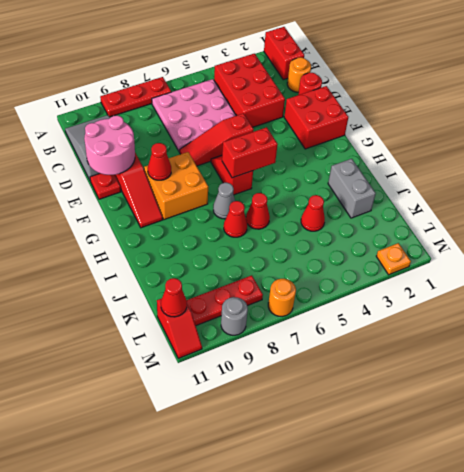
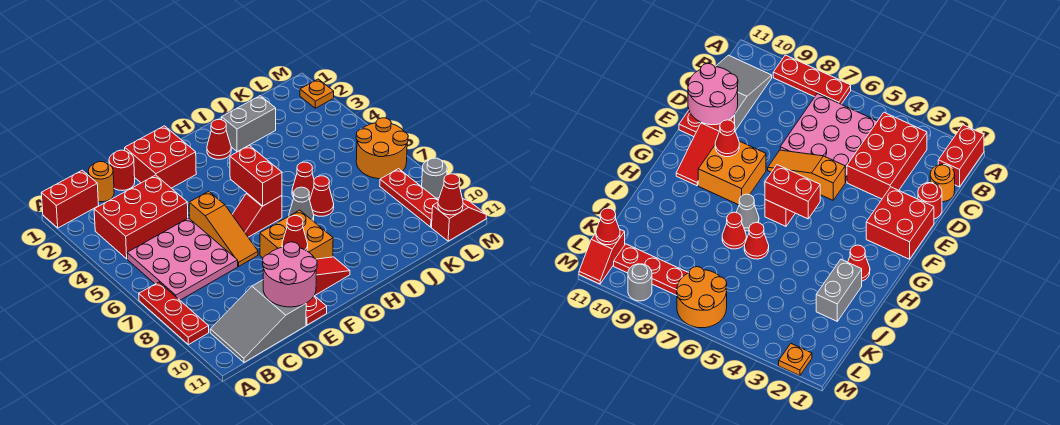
red 1x3 slope [180,113,254,166] -> orange 1x3 slope [189,191,258,266]
red 1x1 cone [301,195,325,231] -> red 1x1 cone moved to [207,120,231,159]
orange 1x1 round brick [268,279,296,316] -> orange 2x2 round brick [356,118,408,179]

